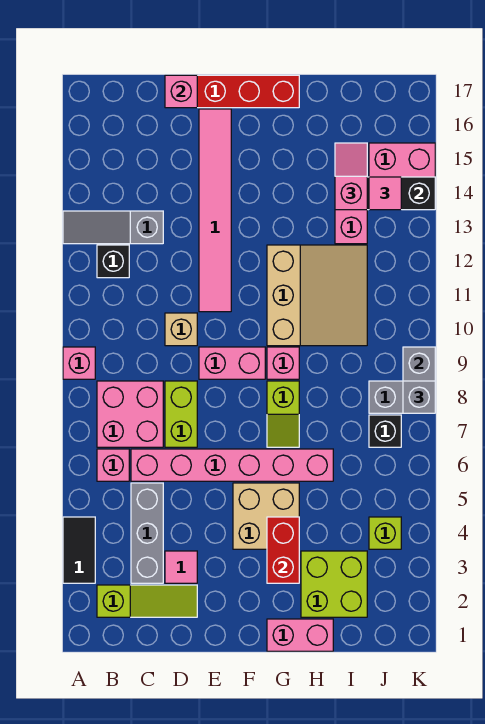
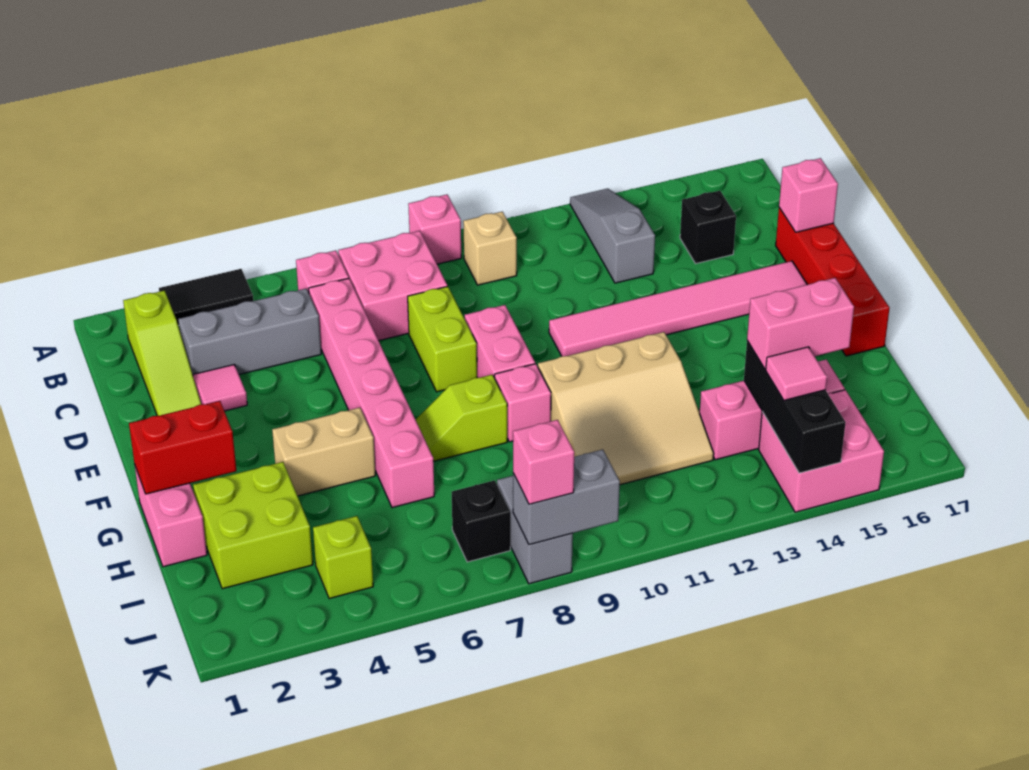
black 1x1 brick [97,245,129,278] -> black 1x1 brick moved to [680,191,736,264]
lime 1x2 brick [165,381,197,447] -> lime 1x2 brick turned to [408,286,477,392]
tan 1x1 brick [165,313,197,346] -> tan 1x1 brick moved to [463,212,517,285]
tan 2x2 brick [233,483,299,549] -> tan 1x2 brick [272,408,375,496]
red 1x2 brick [267,517,299,583] -> red 1x2 brick moved to [129,401,236,494]
pink 1x2 slope [335,143,367,210] -> pink 1x2 brick [747,278,854,369]
grey 1x1 brick [403,381,435,413] -> pink 1x1 brick [513,420,574,504]

